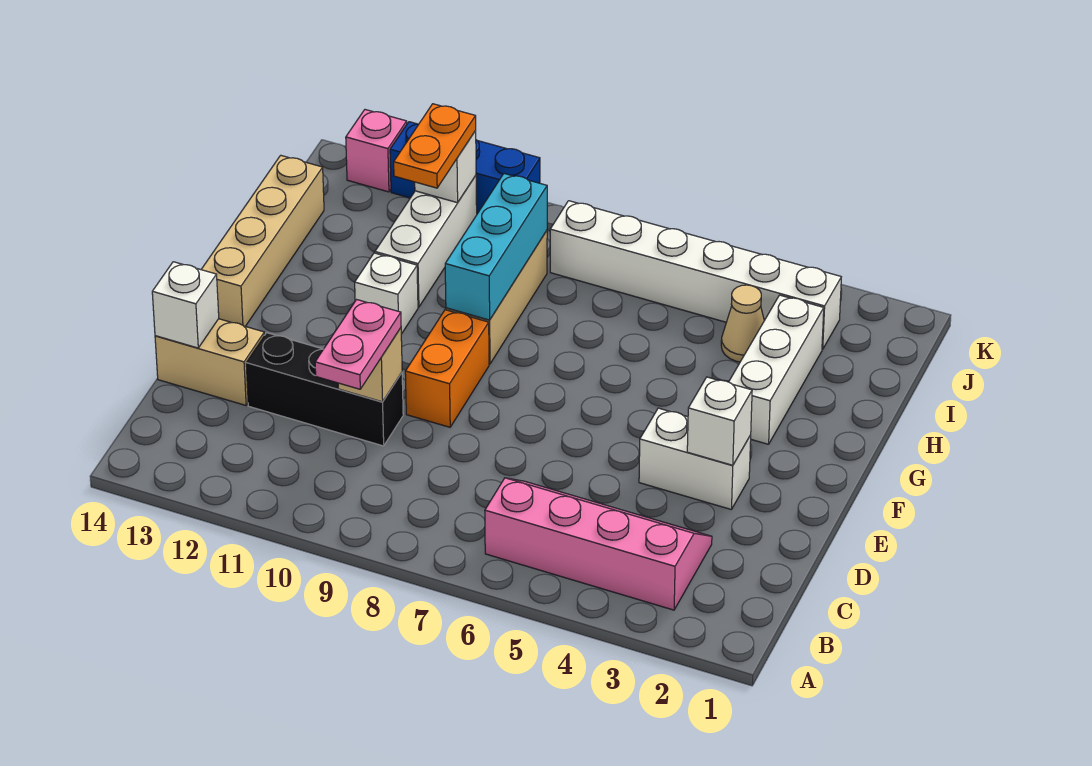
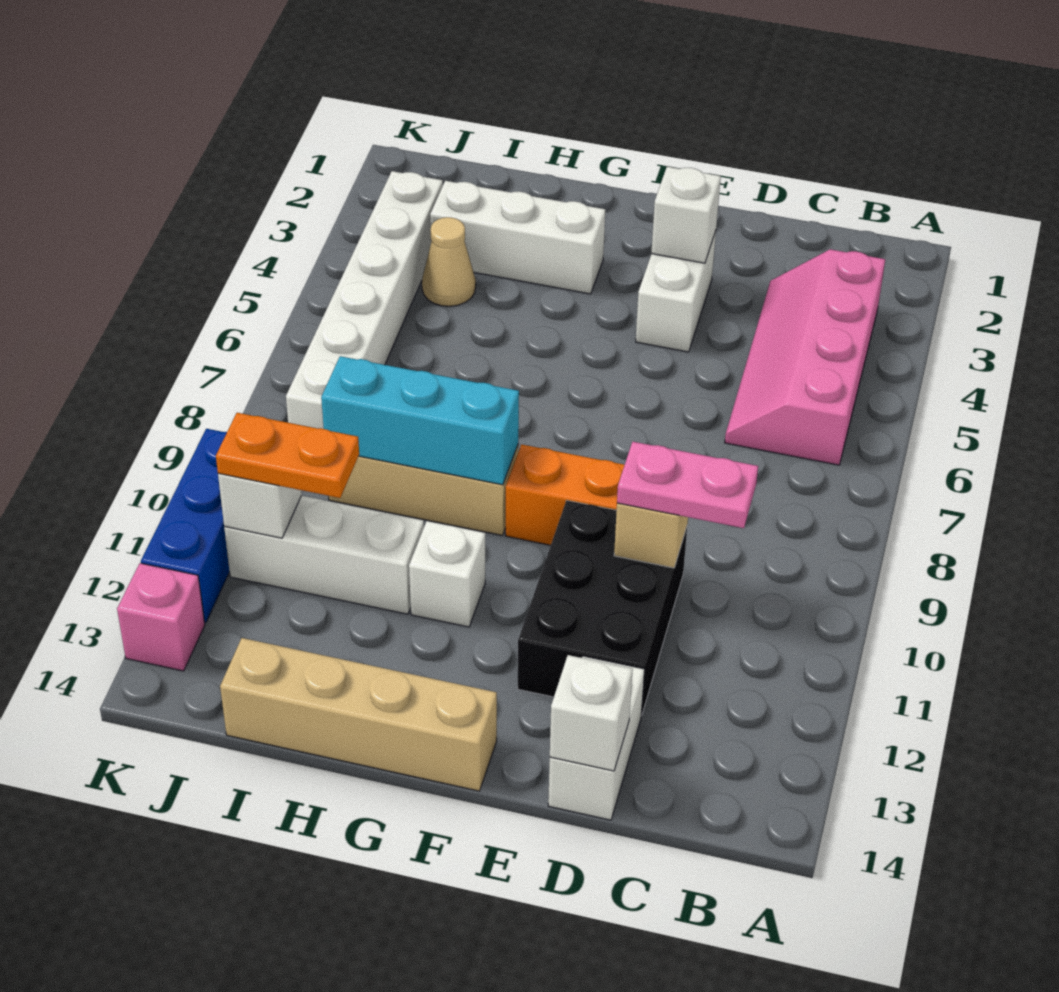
black 1x3 brick [246,333,403,446] -> black 2x3 brick [518,500,687,716]
tan 1x2 brick [155,319,264,405] -> white 1x2 brick [548,656,645,820]

